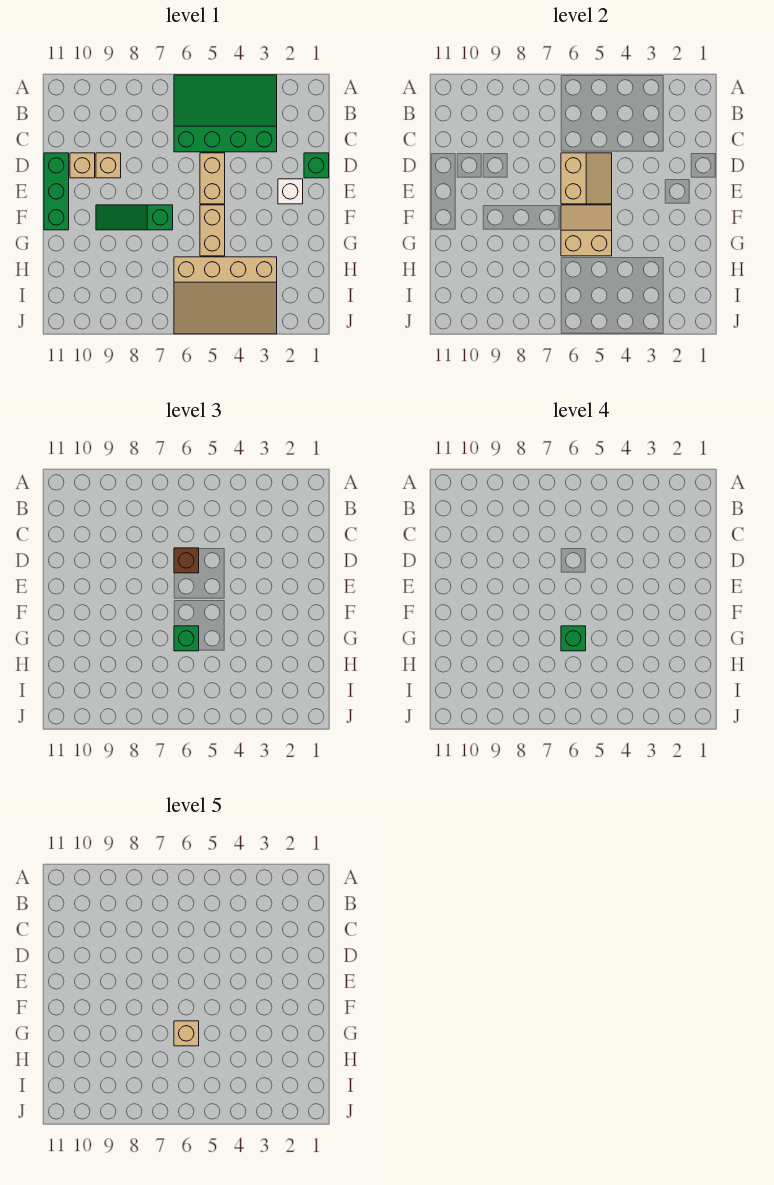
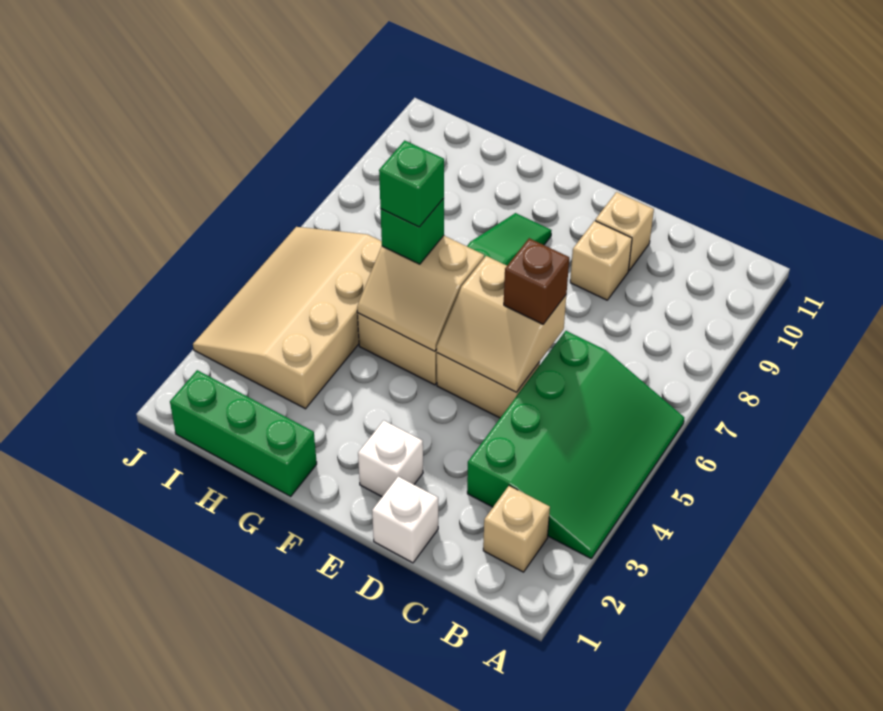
green 1x1 brick [304,153,329,178] -> white 1x1 brick [372,476,438,563]
green 1x3 brick [44,153,69,230] -> green 1x3 brick moved to [170,370,317,496]
tan 2x2 slope [561,205,612,256] -> tan 2x2 slope turned to [357,236,484,351]
tan 1x1 brick [174,1021,199,1046] -> tan 1x1 brick moved to [483,486,550,572]

